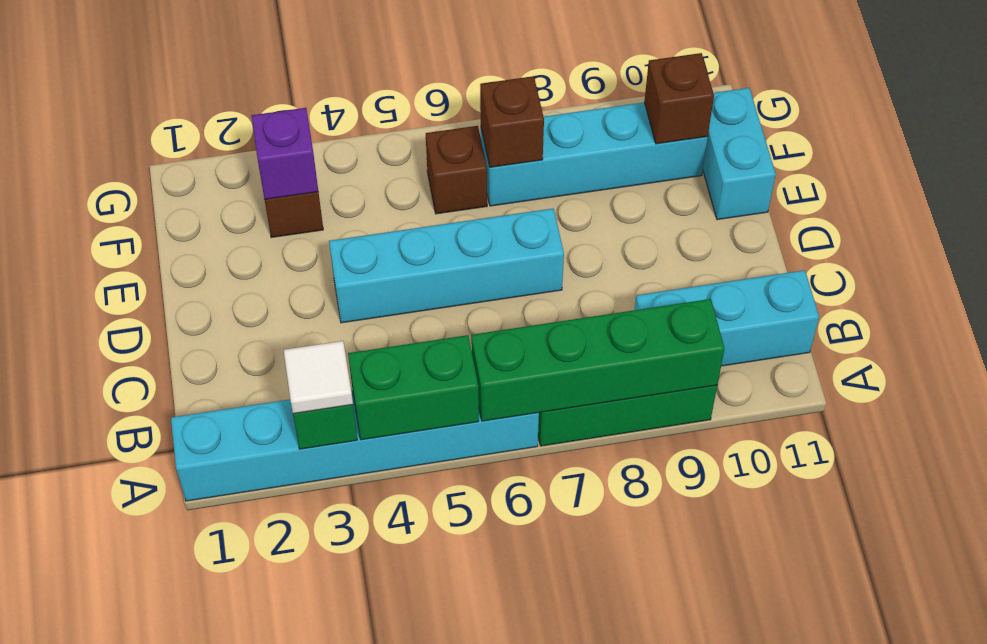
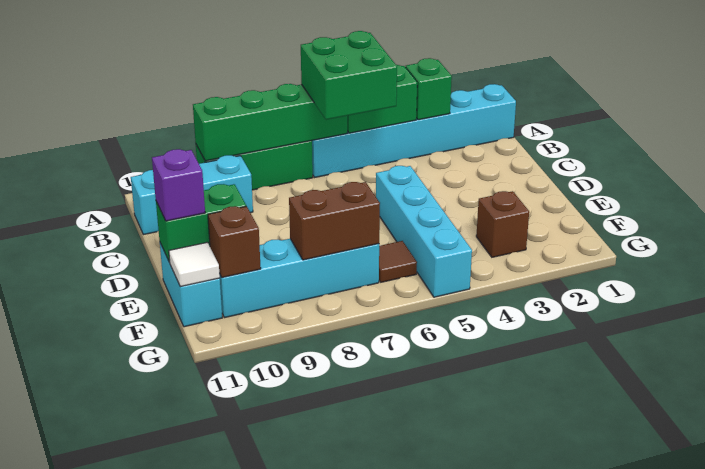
white 1x1 tile [284,341,353,414] -> white 1x1 tile moved to [169,242,220,287]
none -> green 2x2 brick [301,31,397,120]
cyan 1x4 brick [329,209,564,323] -> cyan 1x4 brick turned to [376,166,472,297]
none -> green 1x2 brick [156,184,246,262]
purple 1x1 brick [252,108,318,199] -> purple 1x1 brick moved to [152,149,205,221]
brown 1x1 brick [426,126,487,214] -> brown 1x1 tile [379,241,417,282]
brown 1x1 brick [480,76,544,167] -> brown 1x2 brick [289,182,380,260]

